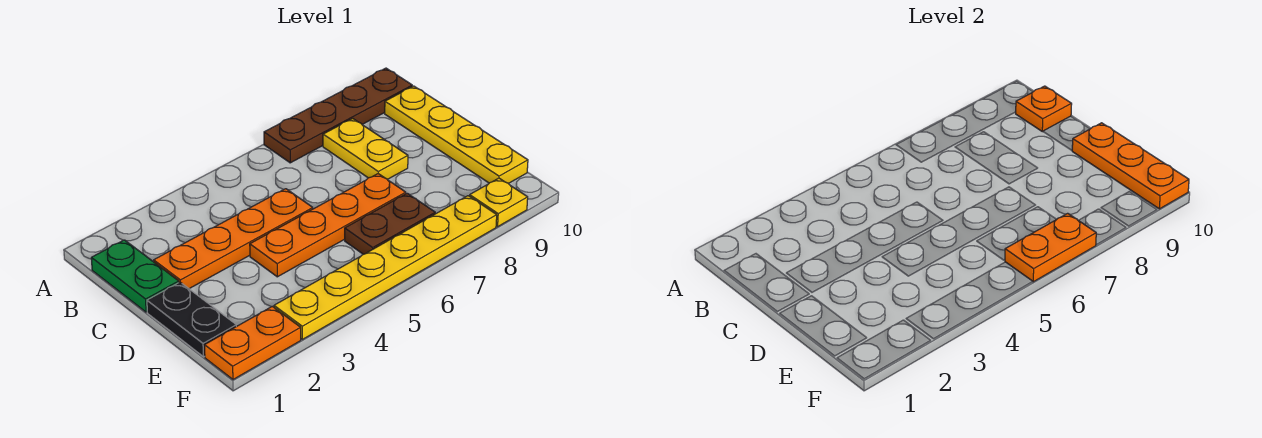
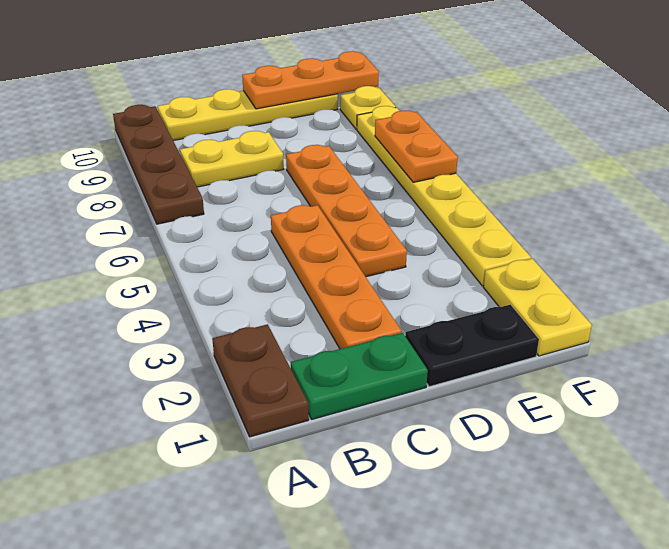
orange 1x1 plate [1016,86,1072,132] -> none
brown 1x2 plate [345,193,435,254] -> brown 1x2 plate moved to [212,324,309,437]
orange 1x2 plate [205,306,301,380] -> yellow 1x2 plate [483,259,592,356]

